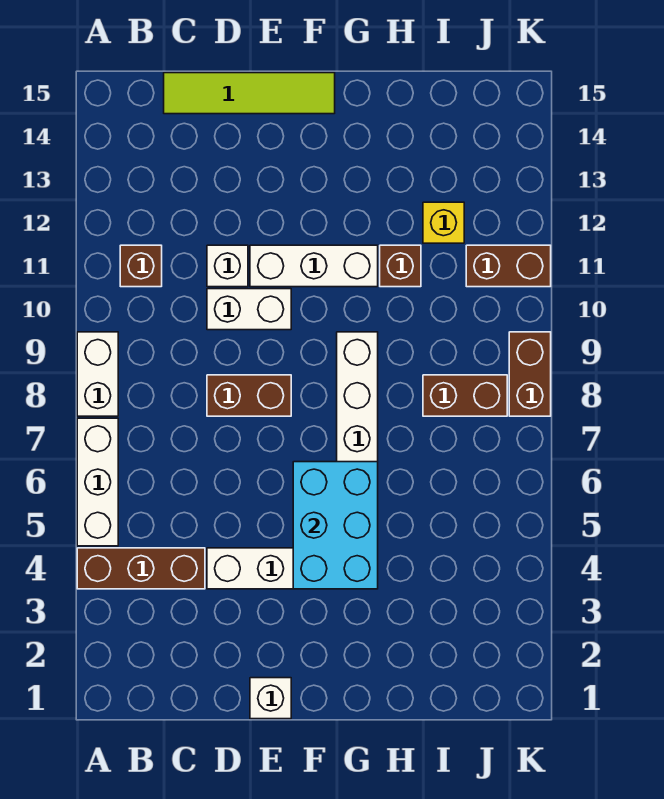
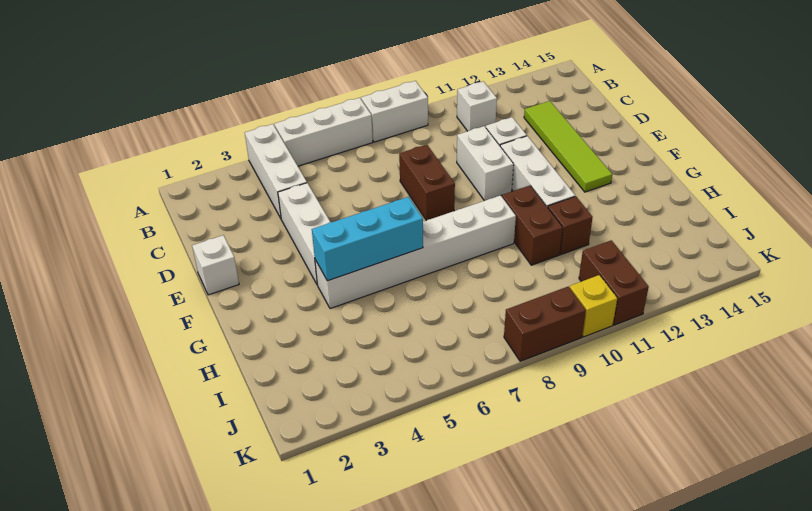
brown 1x3 brick [77,548,205,589] -> white 1x3 brick [245,124,307,218]
brown 1x1 brick [120,245,162,287] -> white 1x1 brick [457,81,497,131]
lime 1x4 tile [164,73,335,114] -> lime 1x4 tile moved to [524,101,612,192]
cyan 2x3 brick [293,462,378,589] -> cyan 1x3 brick [312,197,423,281]
brown 1x2 brick [423,375,507,416] -> brown 1x2 brick moved to [502,186,563,265]
yellow 1x1 brick [423,202,464,243] -> yellow 1x1 brick moved to [570,275,618,337]

